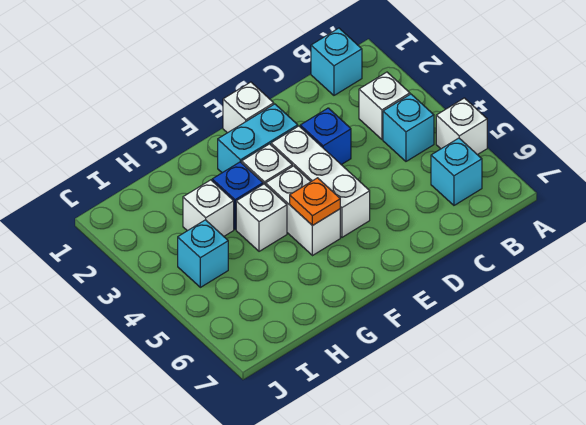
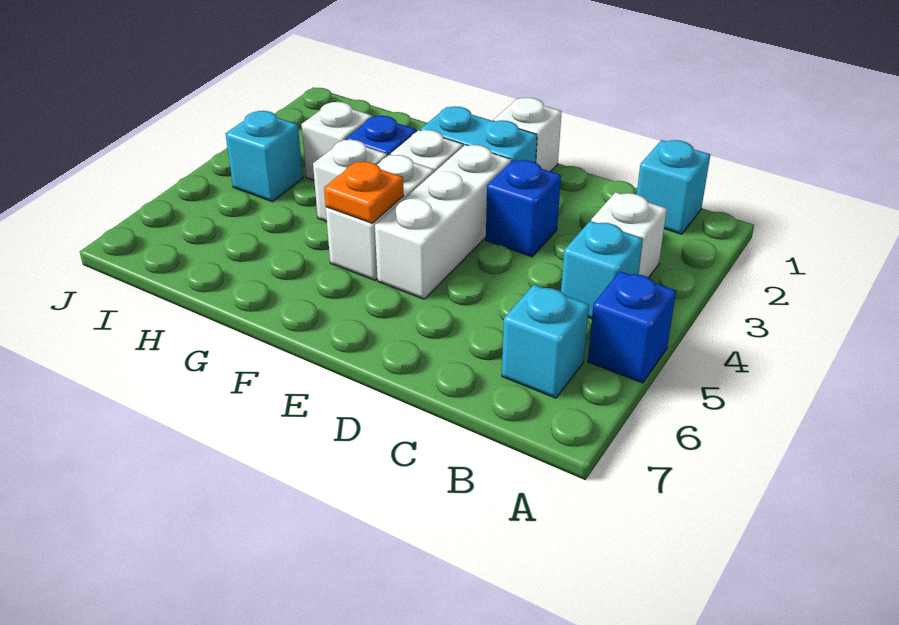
white 1x1 brick [436,98,487,155] -> blue 1x1 brick [588,271,676,383]

